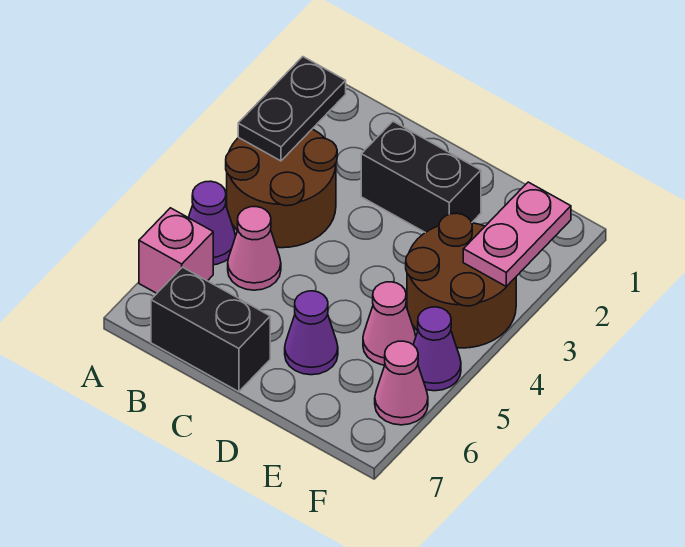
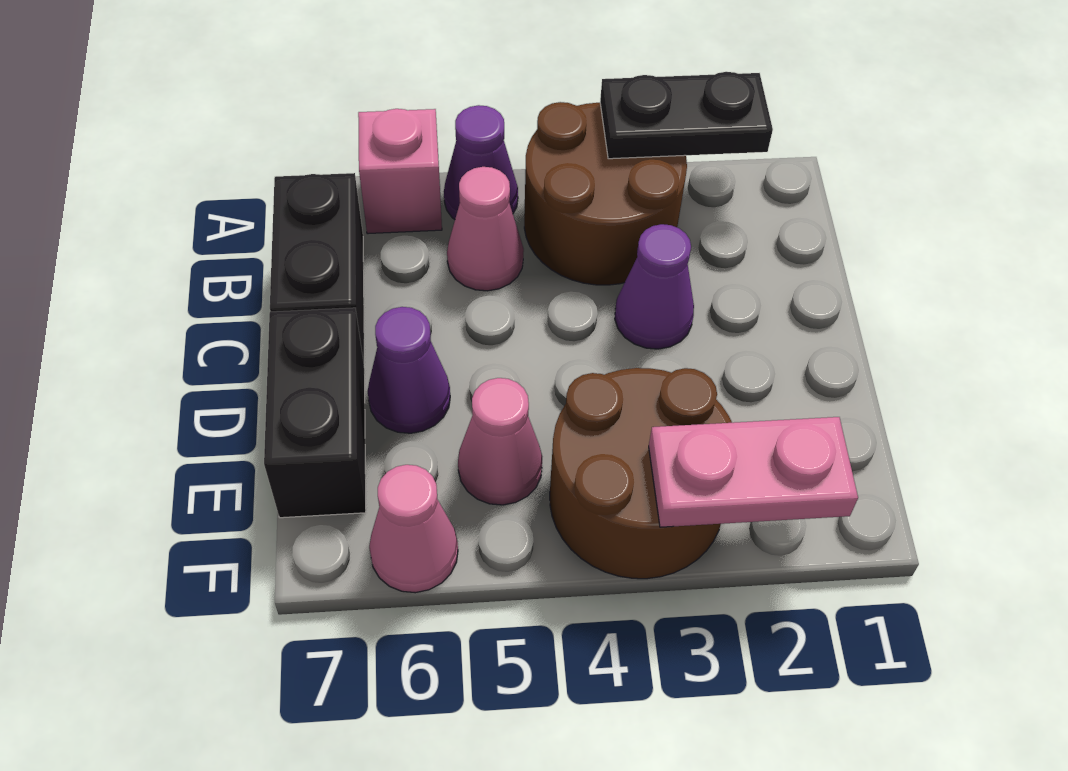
black 1x2 brick [361,121,481,233] -> black 1x2 brick moved to [264,308,366,518]
purple 1x1 cone [413,307,461,391] -> purple 1x1 cone moved to [615,224,694,349]

